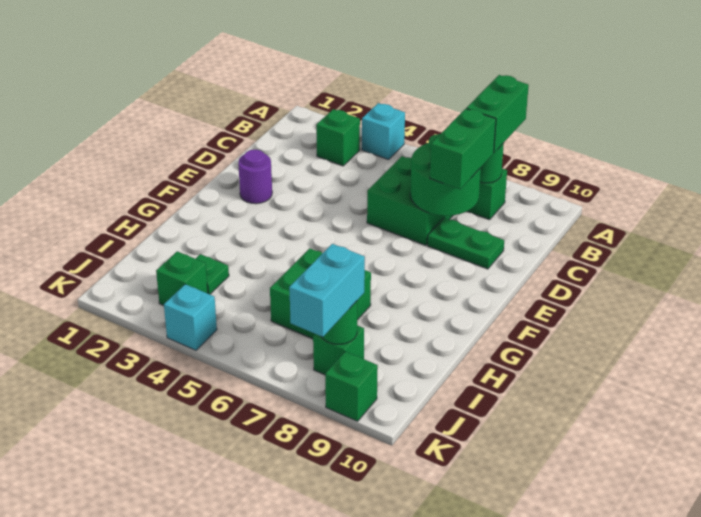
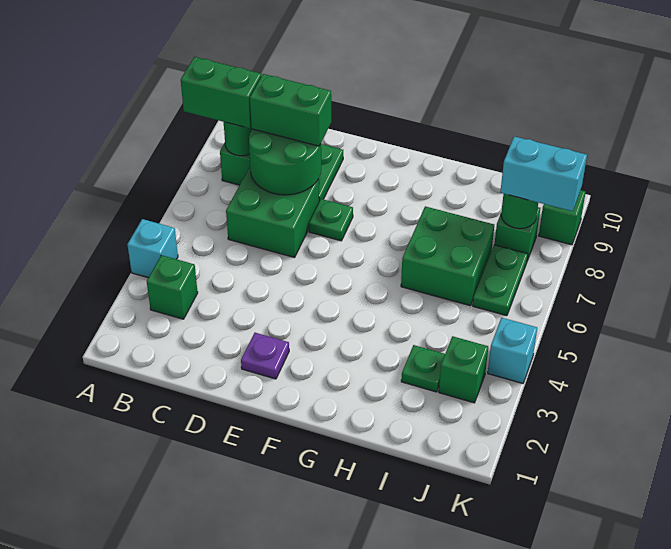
purple 1x1 round brick [238,150,272,204] -> purple 1x1 plate [241,333,289,379]
none -> green 1x1 plate [309,199,353,241]
none -> green 1x2 plate [473,245,528,316]

